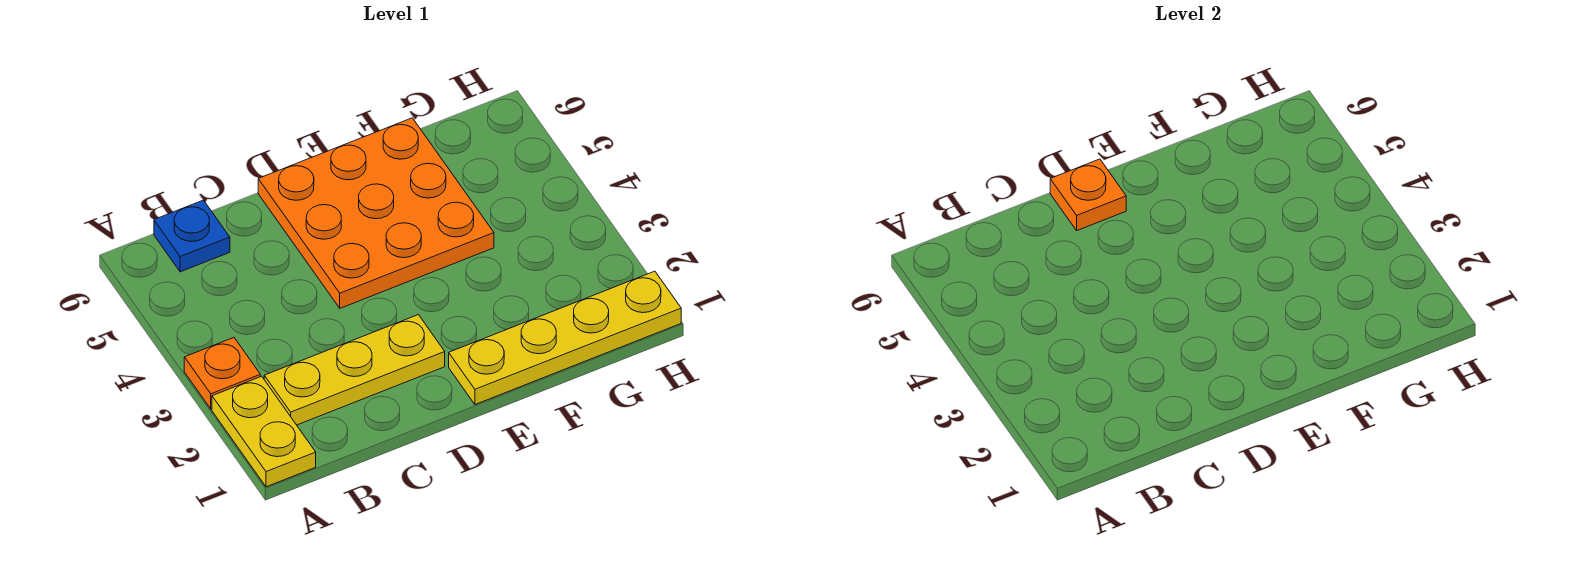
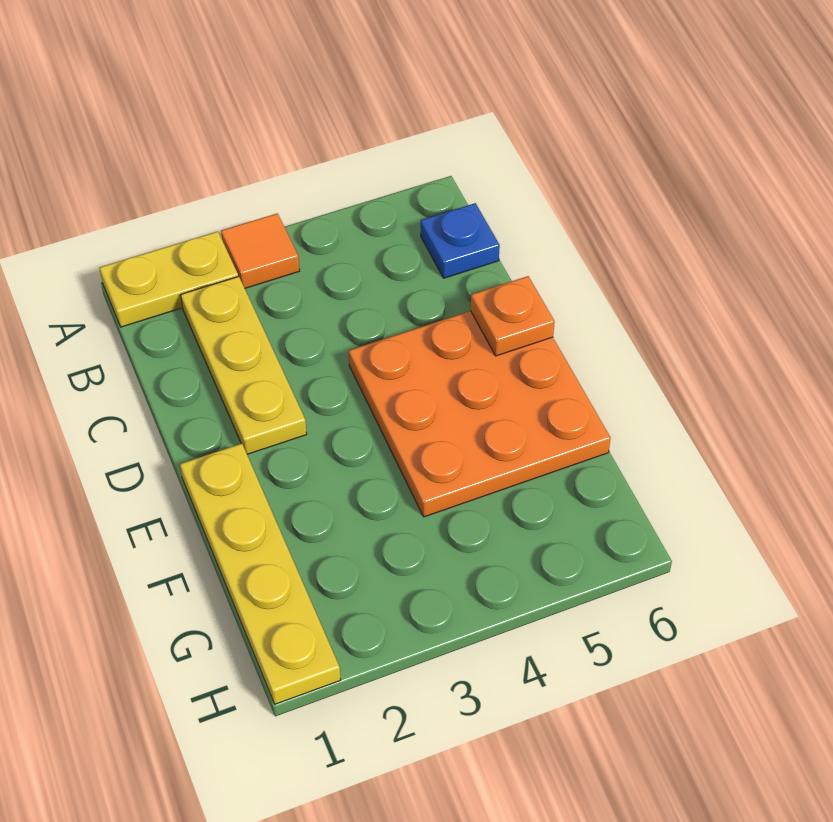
orange 1x1 plate [184,338,260,409] -> orange 1x1 tile [221,213,300,288]

